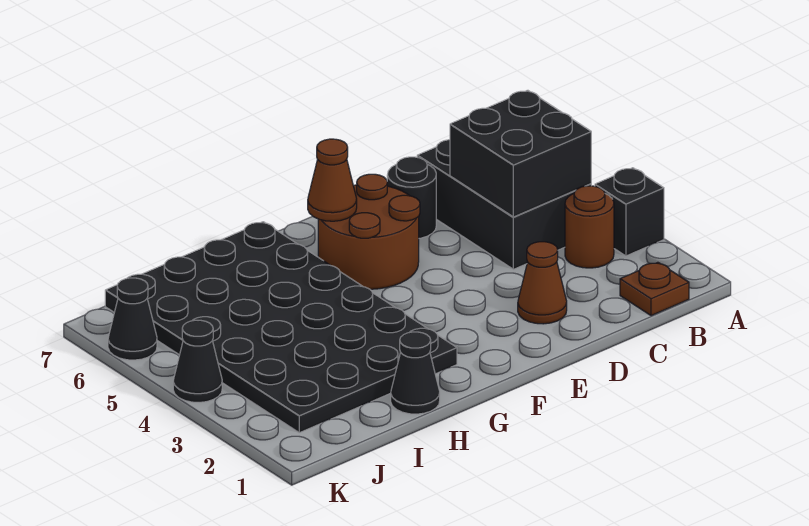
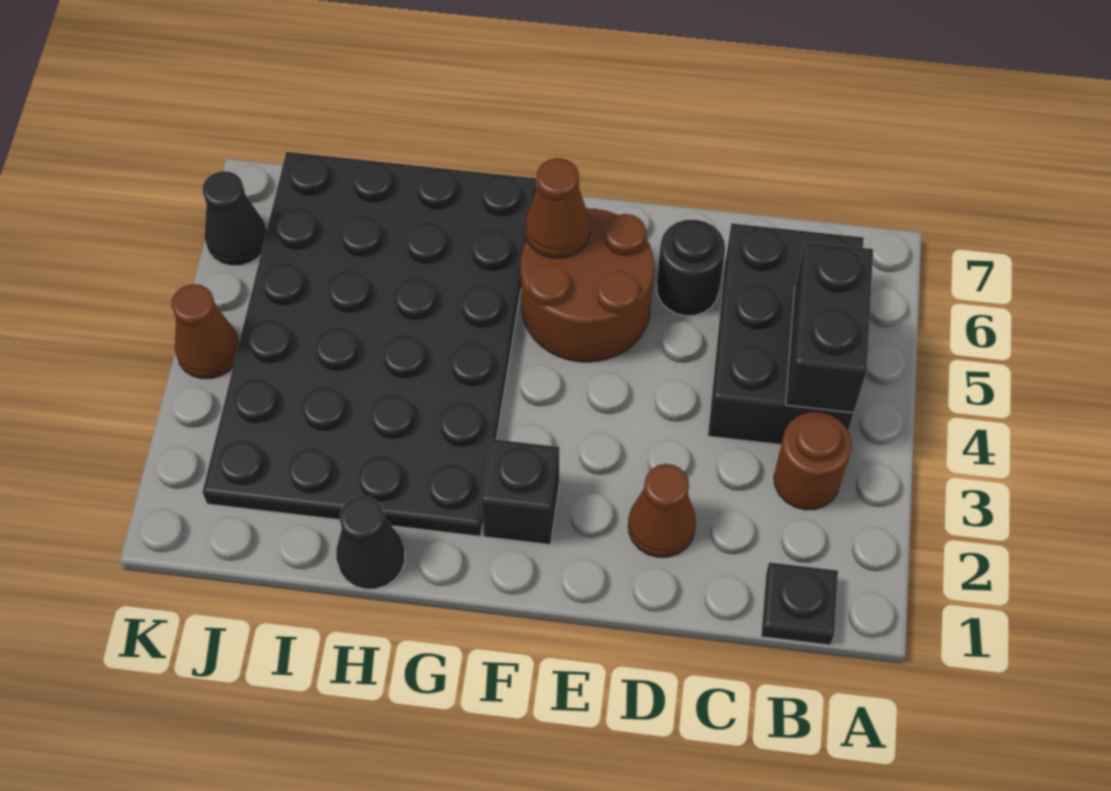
black 1x1 brick [595,168,664,256] -> black 1x1 brick moved to [481,439,559,545]
brown 1x1 plate [620,262,689,316] -> black 1x1 plate [761,562,838,645]
black 2x2 brick [450,90,591,217] -> black 1x2 brick [786,242,873,413]
black 1x1 cone [173,320,222,402] -> brown 1x1 cone [172,284,239,379]

